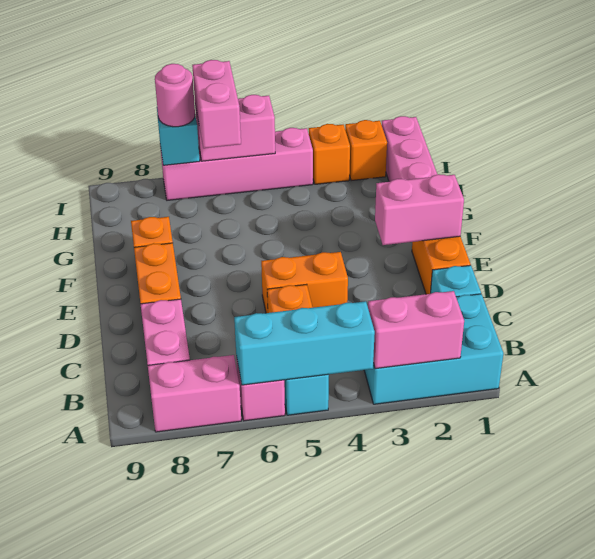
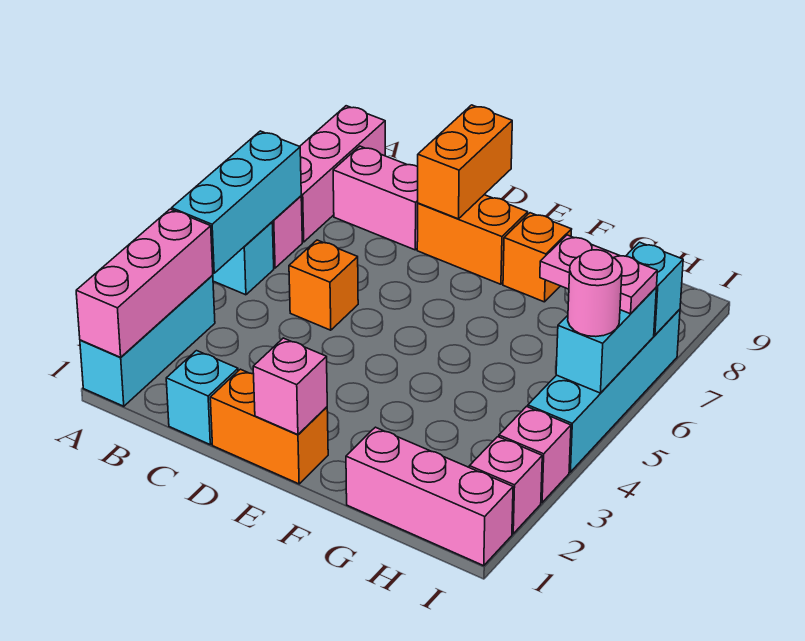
cyan 2x3 brick [364,294,504,404] -> cyan 1x3 brick [80,275,215,406]
pink 1x2 brick [368,291,464,369] -> pink 1x3 brick [76,209,213,357]
pink 1x2 brick [148,355,241,432] -> pink 1x3 brick [300,106,385,242]
orange 1x2 brick [261,252,348,313] -> orange 1x2 brick moved to [418,105,512,219]
pink 1x2 brick [375,174,464,245] -> pink 1x1 brick [253,338,327,435]
pink 1x2 brick [192,60,241,148] -> pink 1x2 plate [540,235,657,314]
orange 1x1 brick [345,120,387,181] -> pink 1x1 brick [469,437,542,534]
orange 1x1 brick [309,124,350,184] -> pink 1x1 brick [499,407,571,503]
pink 1x4 brick [160,128,313,200] -> cyan 1x4 brick [528,309,680,472]
pink 1x2 brick [195,95,275,161] -> cyan 1x2 brick [556,288,656,393]
pink 1x1 round brick [155,64,195,127] -> pink 1x1 round brick moved to [568,250,622,337]

